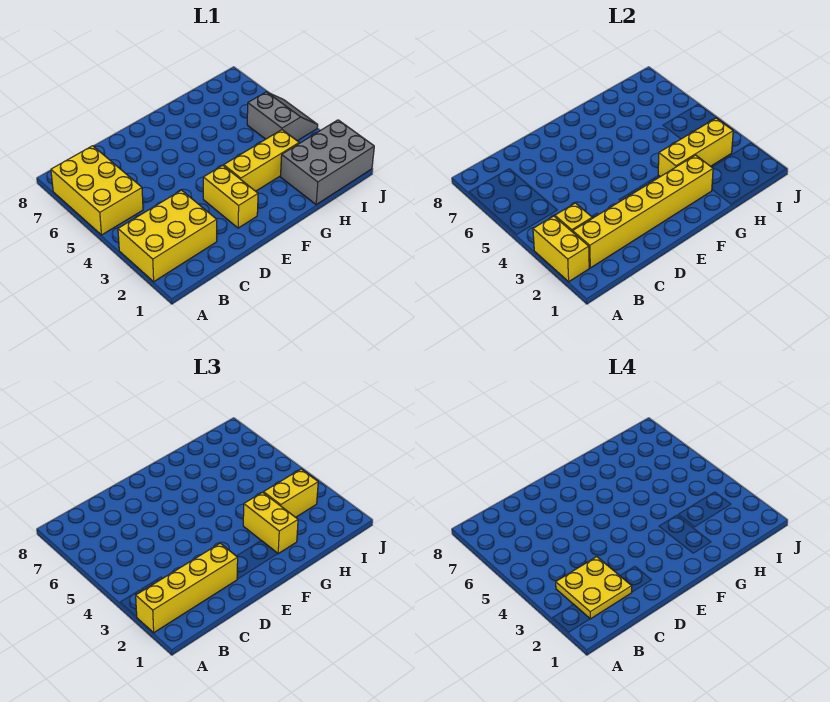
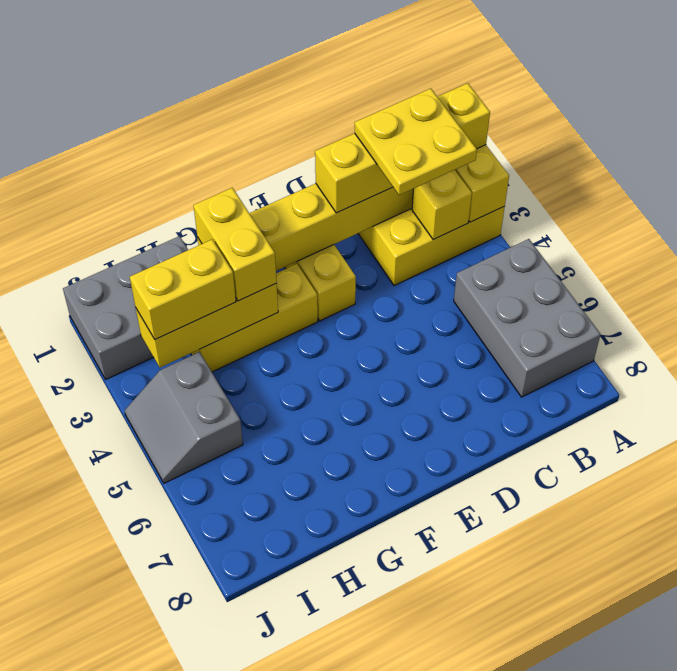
yellow 2x3 brick [51,146,143,235] -> grey 2x3 brick [454,239,601,397]

